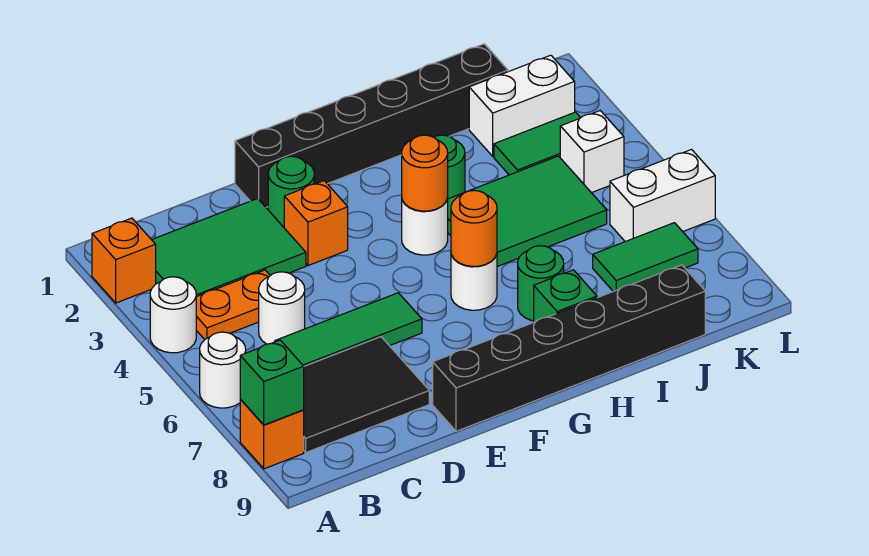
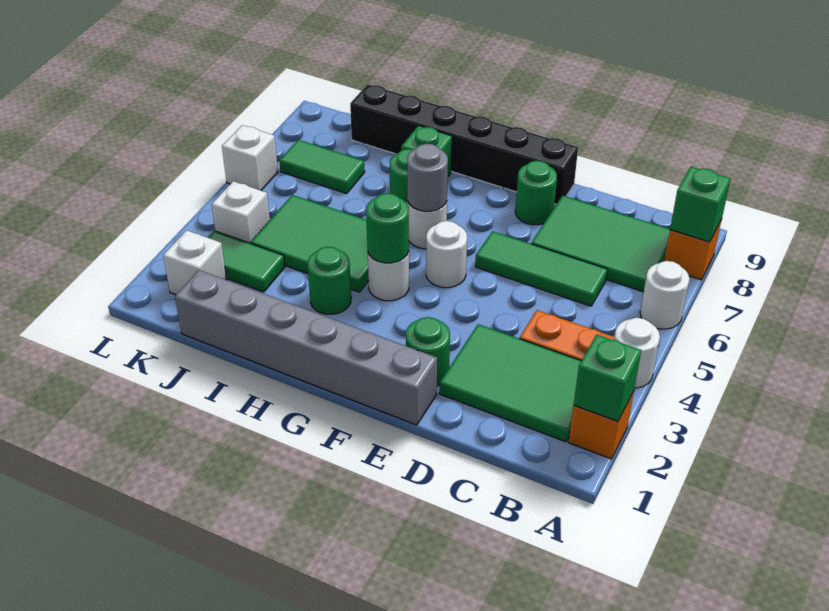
none -> green 1x1 brick [574,334,641,422]
black 2x3 tile [304,337,429,452] -> green 2x3 tile [531,196,670,292]
white 1x1 round brick [259,272,305,344] -> white 1x1 round brick moved to [426,221,467,288]
black 1x6 brick [235,44,508,207] -> grey 1x6 brick [175,270,437,425]
orange 1x1 brick [284,181,348,266] -> none
none -> green 1x1 round brick [515,161,557,225]
orange 1x1 round brick [402,135,448,211] -> green 1x1 round brick [366,193,409,263]
orange 1x1 round brick [451,191,497,266] -> grey 1x1 round brick [407,144,448,211]
white 1x2 brick [469,55,575,156] -> white 1x1 brick [163,230,227,295]
white 1x2 brick [610,150,715,242] -> white 1x1 brick [222,125,278,190]

